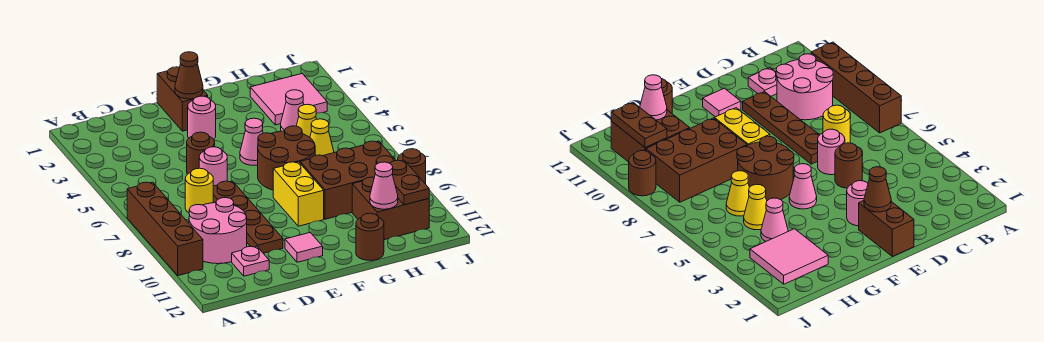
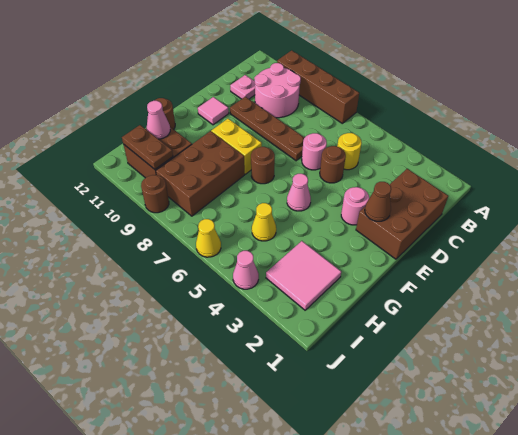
yellow 1x1 round brick [185,168,213,213] -> yellow 1x1 round brick moved to [337,133,362,170]
brown 1x2 brick [157,67,208,131] -> brown 2x3 brick [356,169,448,259]
brown 2x2 round brick [258,126,315,190] -> brown 1x1 round brick [251,147,275,184]
pink 1x1 cone [281,90,304,131] -> pink 1x1 cone moved to [233,251,259,289]
yellow 1x1 cone [310,119,334,156] -> yellow 1x1 cone moved to [196,219,221,257]

